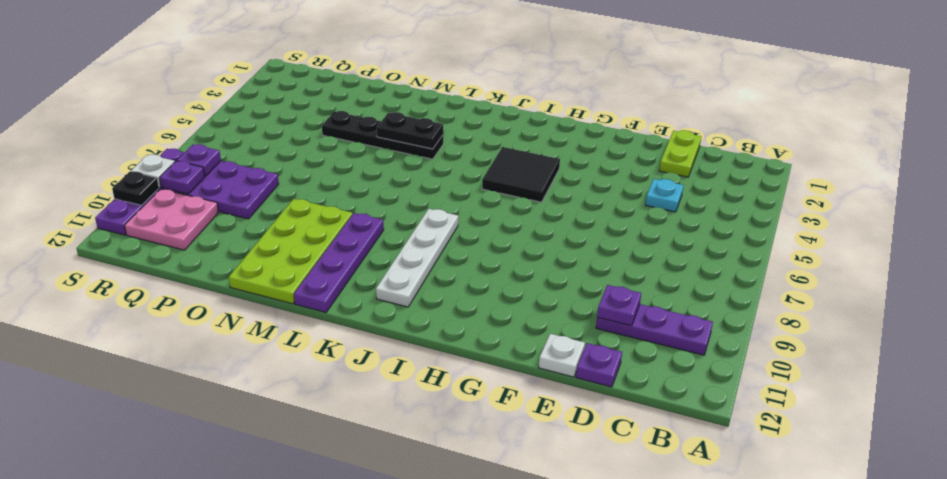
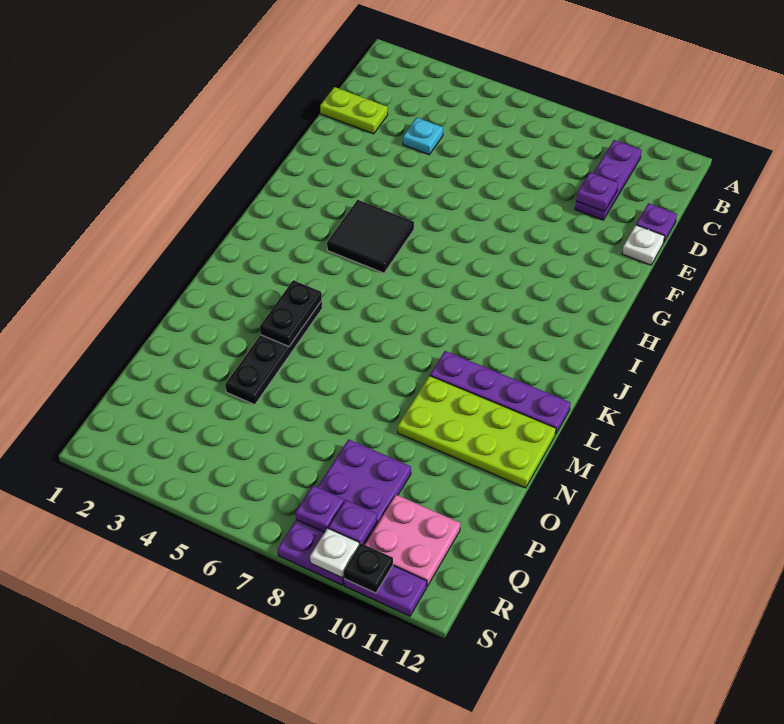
white 1x4 plate [376,209,458,307] -> none

